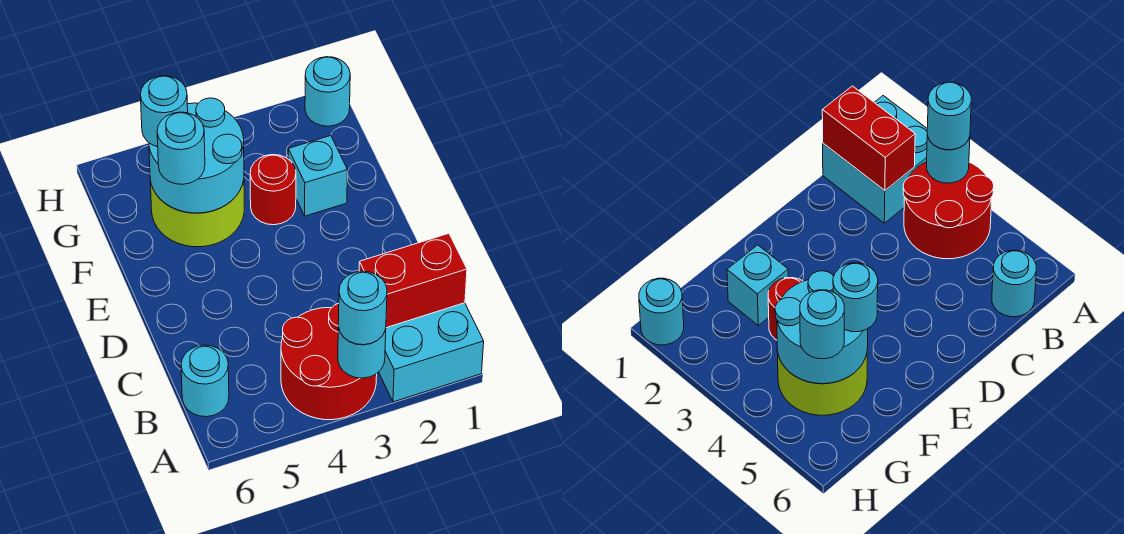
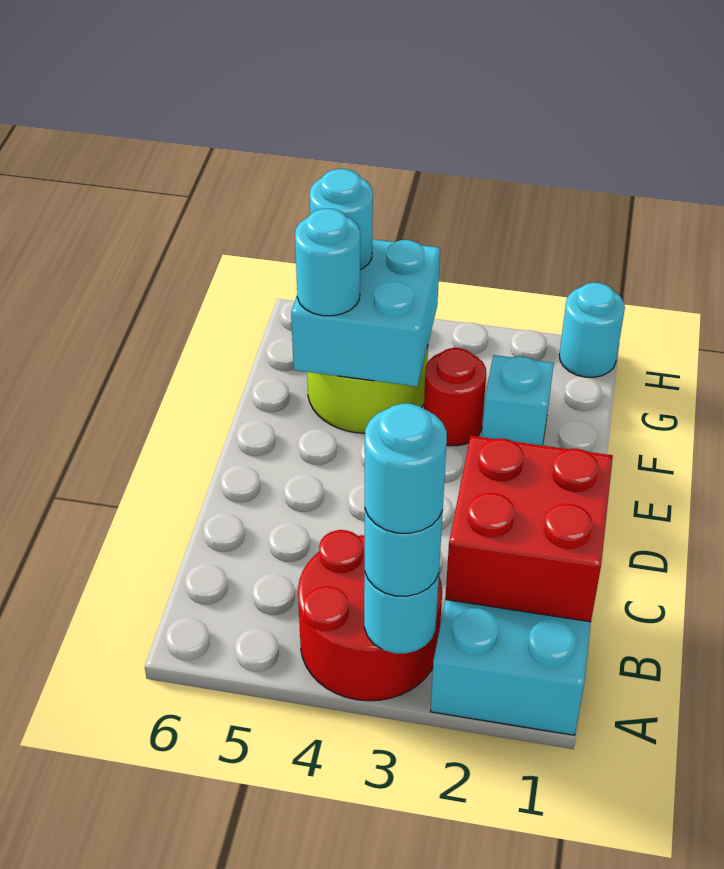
red 1x2 brick [359,233,467,328] -> red 2x2 brick [445,436,613,622]
cyan 1x1 round brick [181,345,229,417] -> cyan 1x1 round brick moved to [365,404,447,533]
cyan 2x2 round brick [149,98,244,213] -> cyan 2x2 brick [291,239,440,387]

